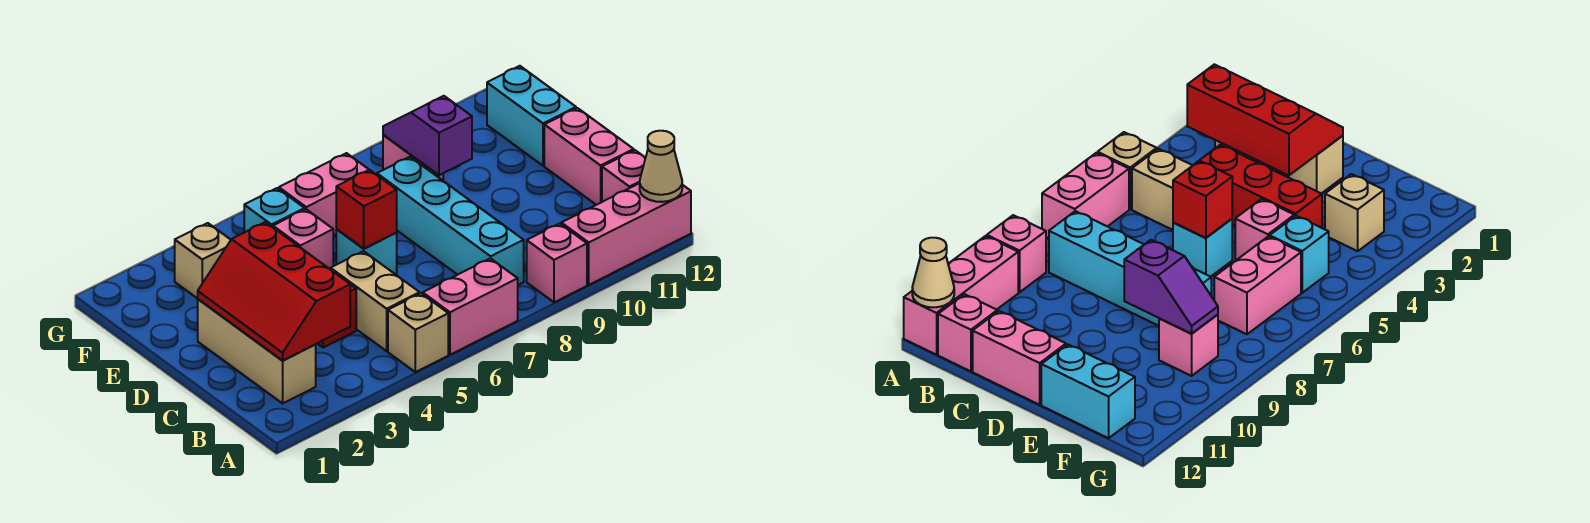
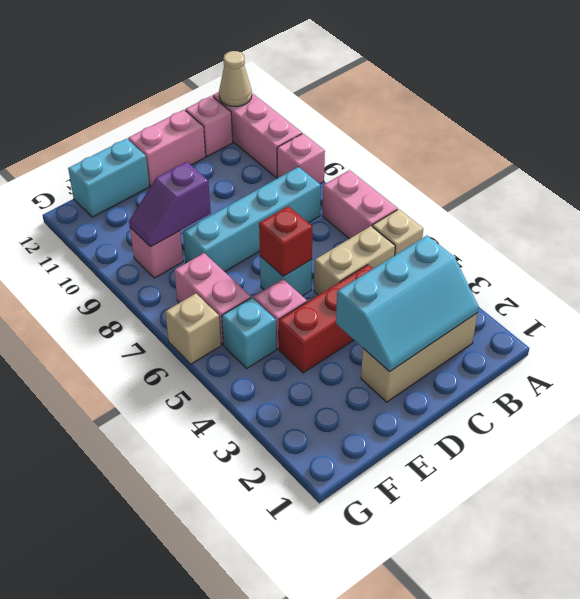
red 2x3 slope [198,222,350,360] -> cyan 2x3 slope [336,236,479,372]
tan 1x1 brick [175,223,231,299] -> tan 1x1 brick moved to [165,294,221,364]

